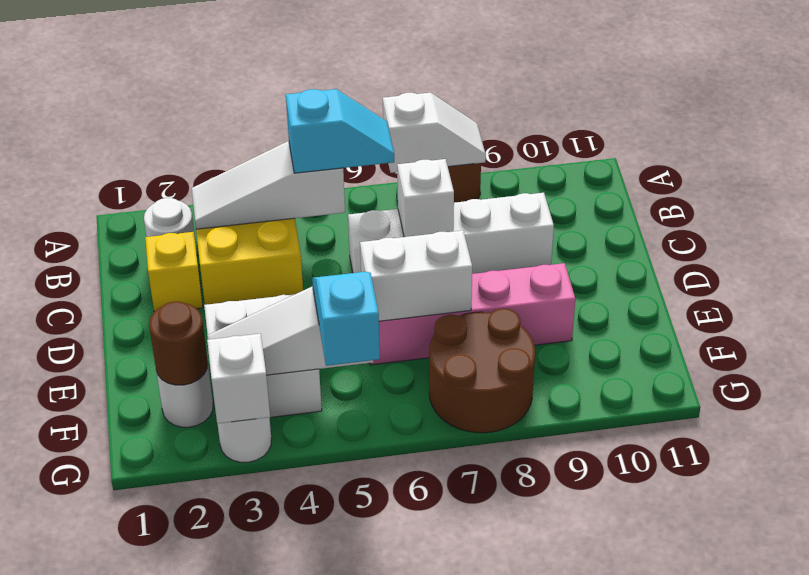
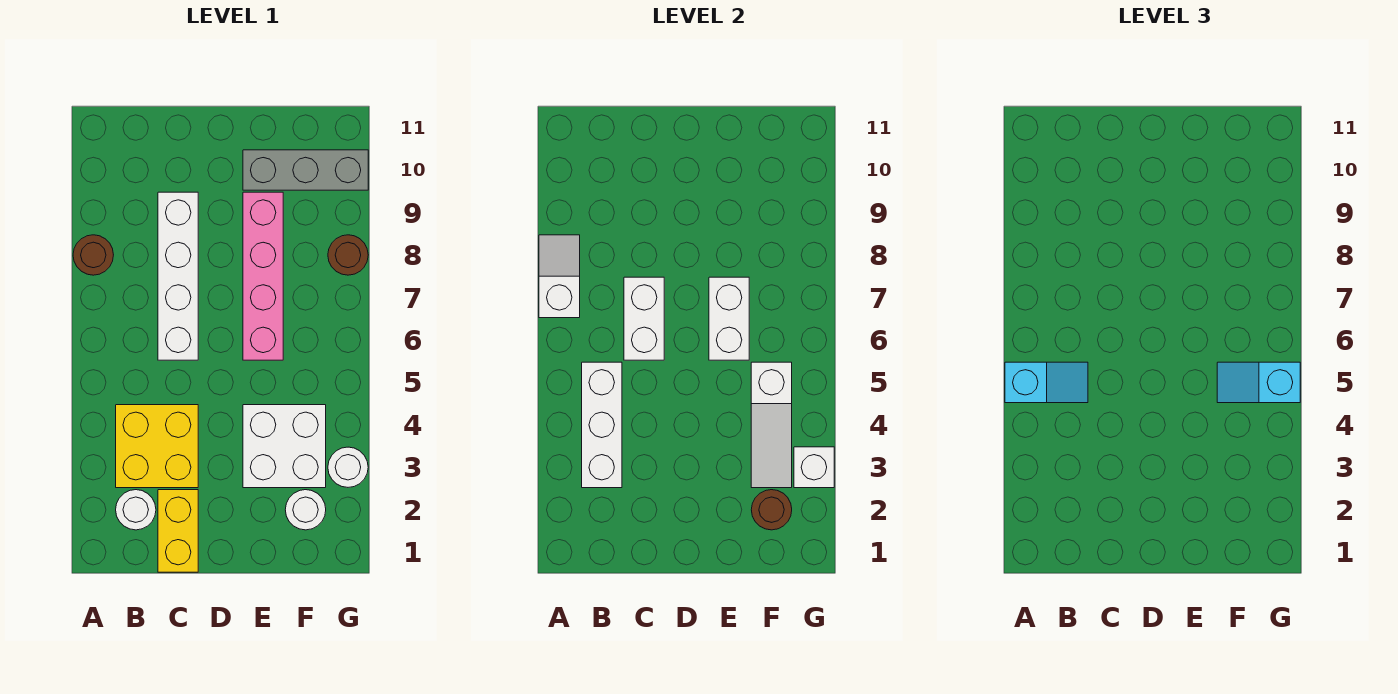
white 1x3 slope [192,141,345,229] -> white 1x3 brick [582,362,622,488]
cyan 1x2 slope [286,89,394,173] -> cyan 1x2 slope turned to [1005,362,1088,403]
yellow 1x1 brick [145,232,203,312] -> yellow 1x2 brick [158,490,198,572]
white 1x1 brick [397,159,454,237] -> white 1x2 brick [624,277,664,360]
none -> grey 1x3 brick [243,150,368,190]
brown 2x2 round brick [429,309,535,433] -> brown 1x1 round brick [328,235,368,275]

